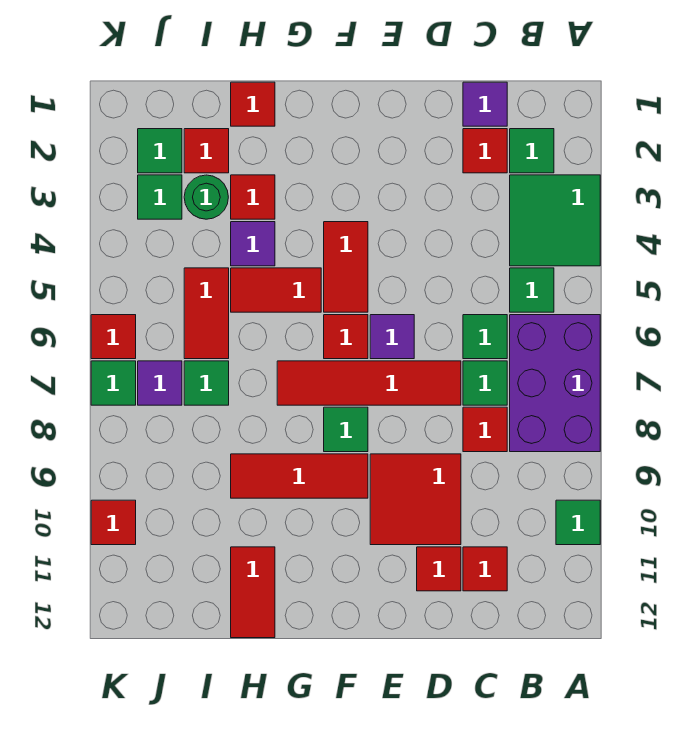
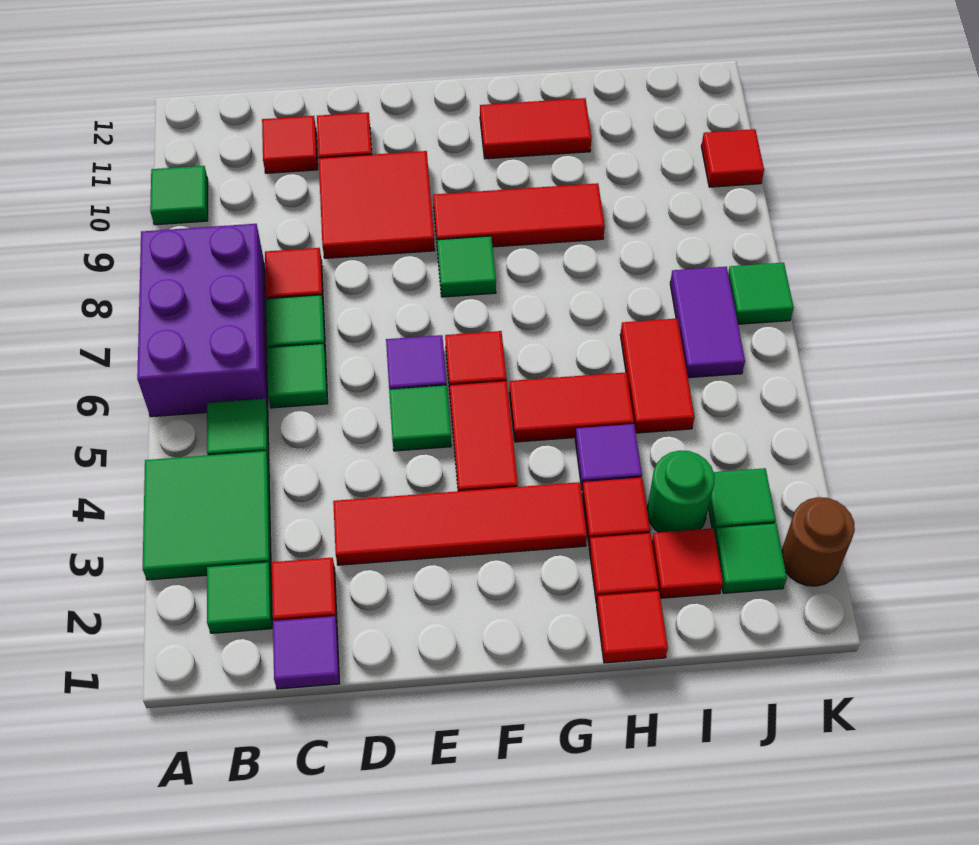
red 1x4 tile [277,361,461,405] -> red 1x4 tile moved to [333,482,587,565]
red 1x2 tile [231,547,275,638] -> red 1x2 tile turned to [480,98,591,159]
green 1x1 tile [184,361,229,405] -> green 1x1 tile moved to [389,385,451,451]
purple 1x1 tile [138,361,182,405] -> purple 1x2 tile [670,267,745,378]
none -> brown 1x1 round brick [782,497,855,586]
red 1x1 tile [91,315,136,359] -> red 1x1 tile moved to [589,533,659,603]

